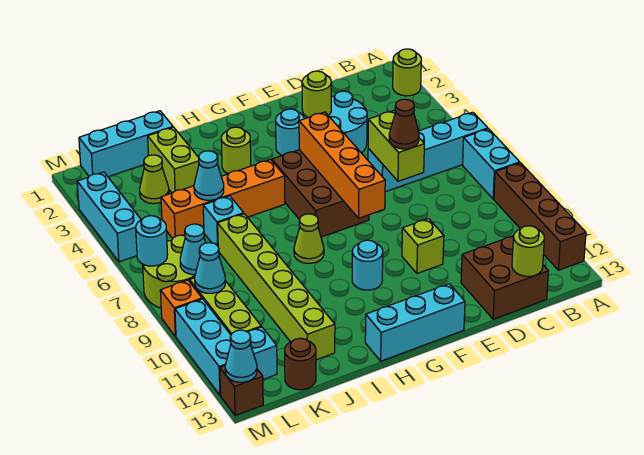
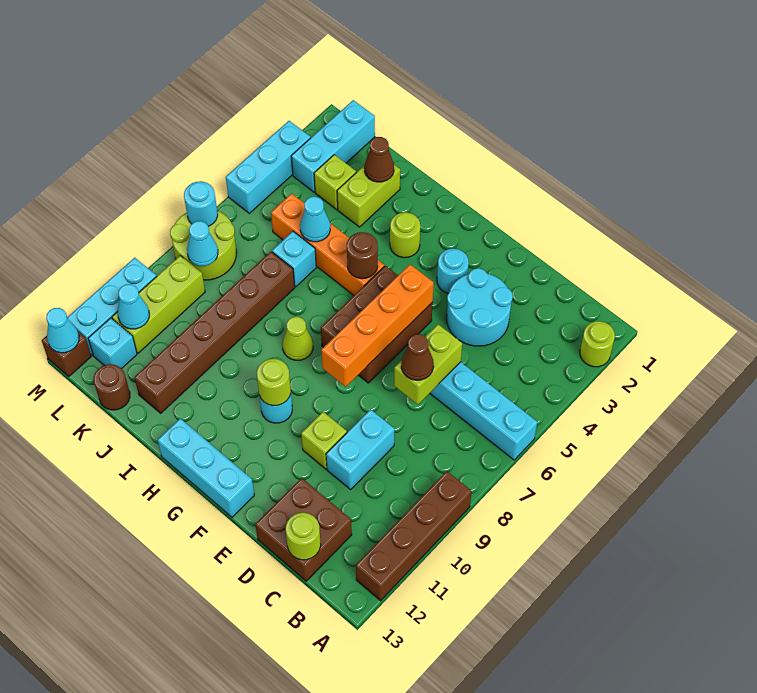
cyan 1x2 brick [463,129,520,199] -> cyan 1x2 brick moved to [326,409,395,489]
lime 1x1 round brick [302,71,331,118] -> lime 1x1 round brick moved to [257,359,291,406]
none -> brown 1x1 round brick [347,232,378,279]
cyan 1x3 brick [79,111,173,177] -> cyan 1x3 brick turned to [291,100,375,192]
none -> brown 1x1 cone [364,137,394,182]
lime 1x6 brick [218,214,335,360] -> brown 1x6 brick [134,252,295,413]
lime 1x1 cone [140,155,169,204] -> lime 1x1 brick [314,155,356,209]
cyan 1x1 cone [195,243,225,293] -> cyan 1x1 cone moved to [118,284,149,329]
orange 1x1 brick [160,280,202,337] -> none

